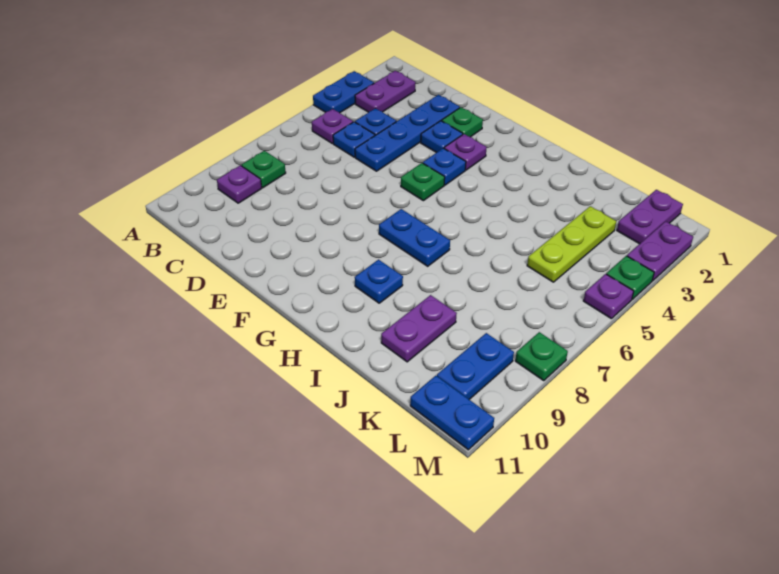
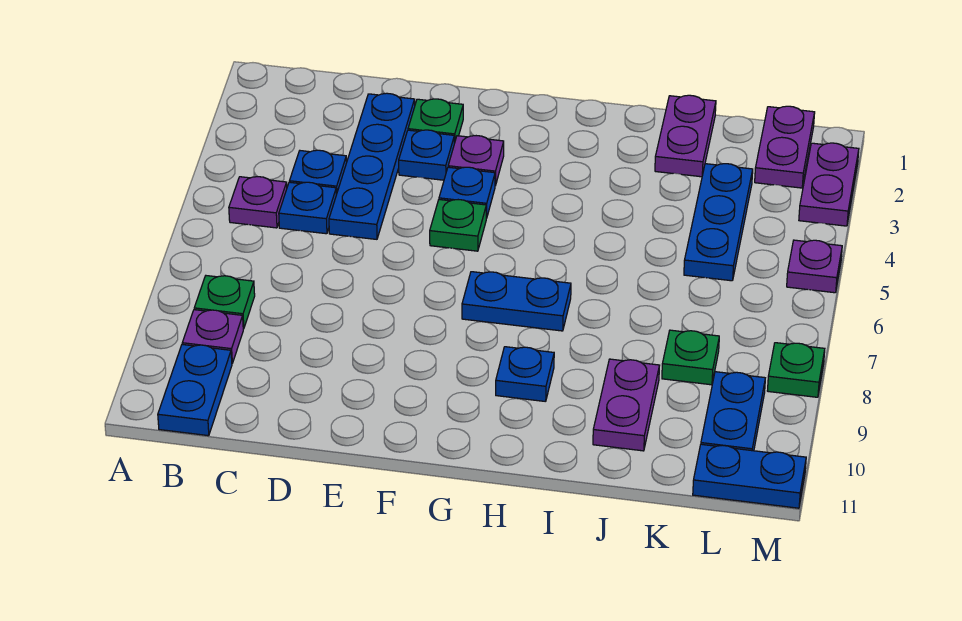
blue 1x2 plate [313,71,374,113] -> blue 1x2 plate moved to [158,344,232,436]
purple 1x2 plate [355,71,416,112] -> purple 1x2 plate moved to [655,95,716,177]
lime 1x3 plate [527,206,616,282] -> blue 1x3 plate [684,164,753,281]
green 1x1 plate [607,256,654,299] -> green 1x1 plate moved to [662,330,719,385]

